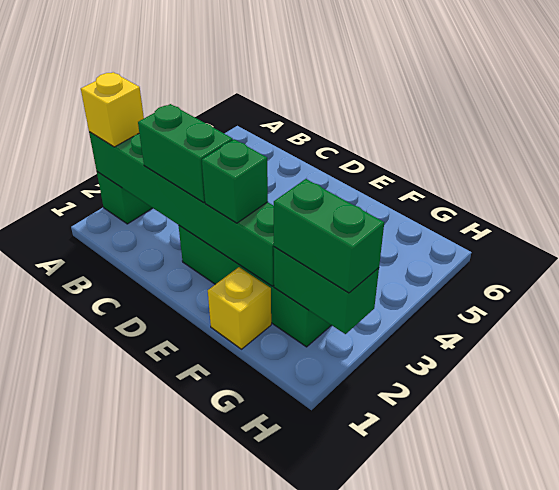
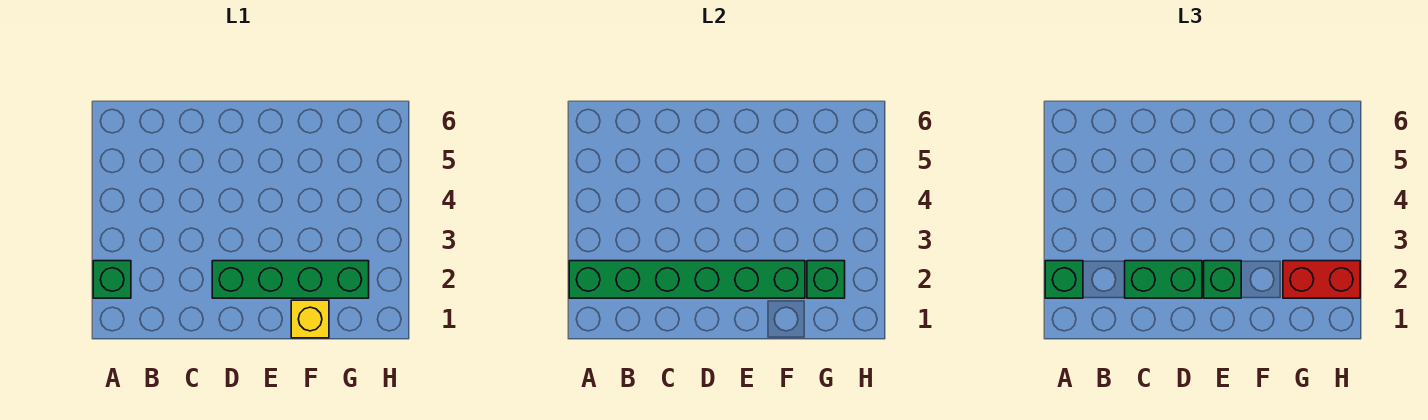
yellow 1x1 brick [81,72,144,147] -> green 1x1 brick [1045,261,1083,298]
green 1x2 brick [274,247,379,334] -> green 1x1 brick [807,261,845,298]
green 1x2 brick [274,179,384,293] -> red 1x2 brick [1283,261,1360,298]

